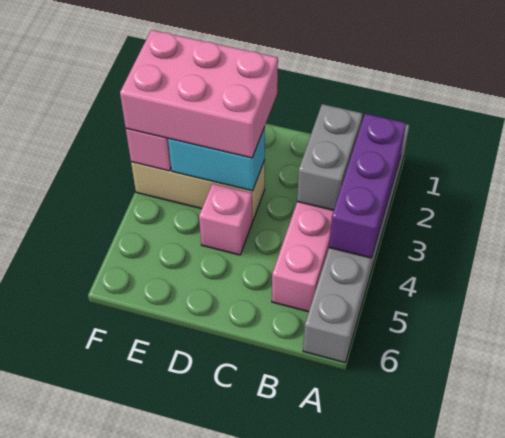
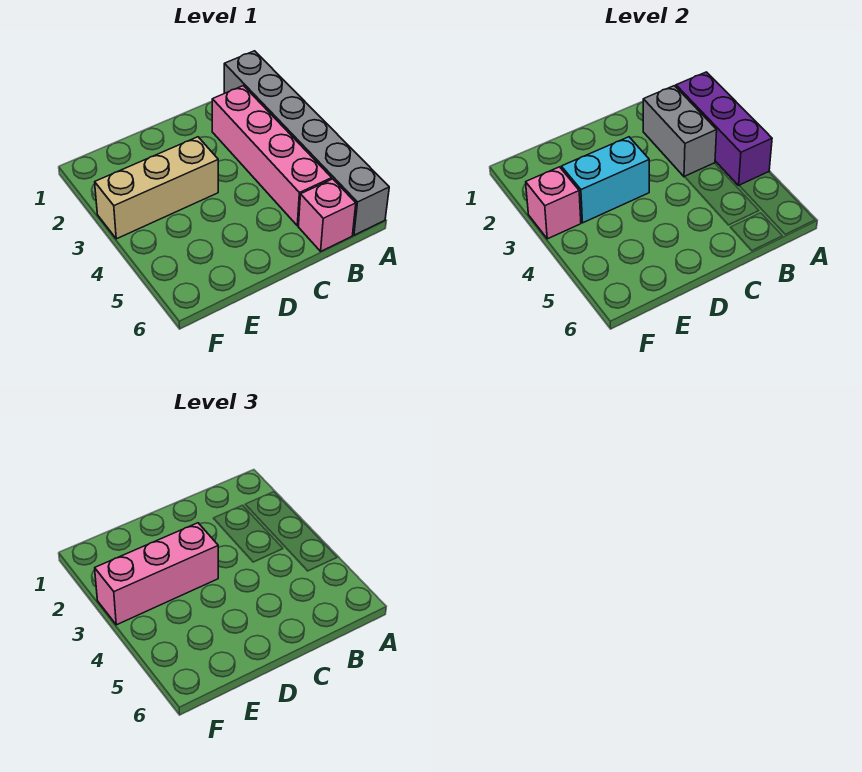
pink 2x3 brick [120,30,278,158] -> pink 1x3 brick [95,523,218,625]
pink 1x1 brick [199,183,252,255] -> pink 1x1 brick moved to [298,179,356,251]

